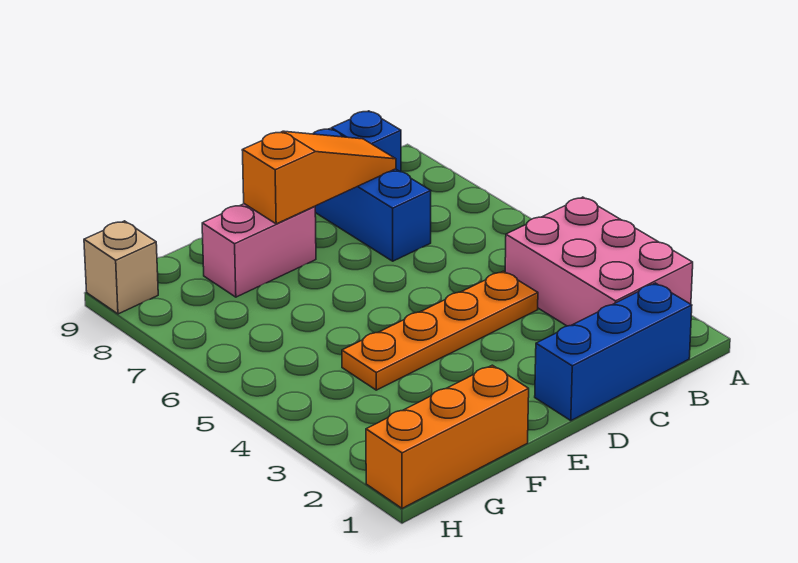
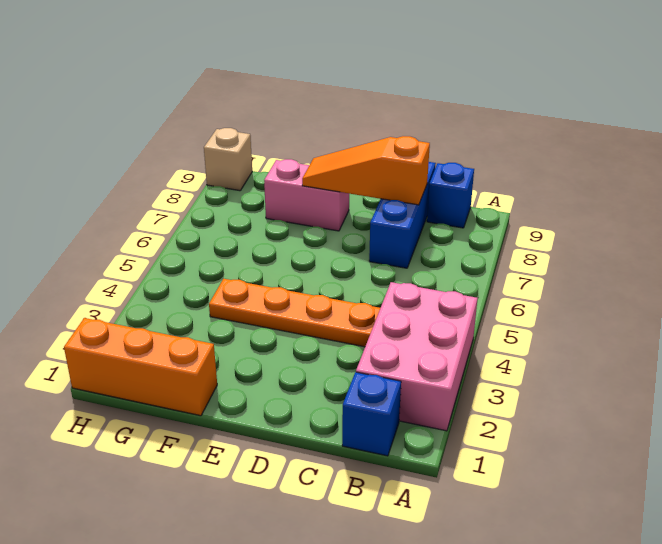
blue 1x3 brick [535,283,692,421] -> blue 1x1 brick [342,372,401,456]
orange 1x3 slope [242,131,396,224] -> orange 1x3 slope turned to [302,136,430,205]

